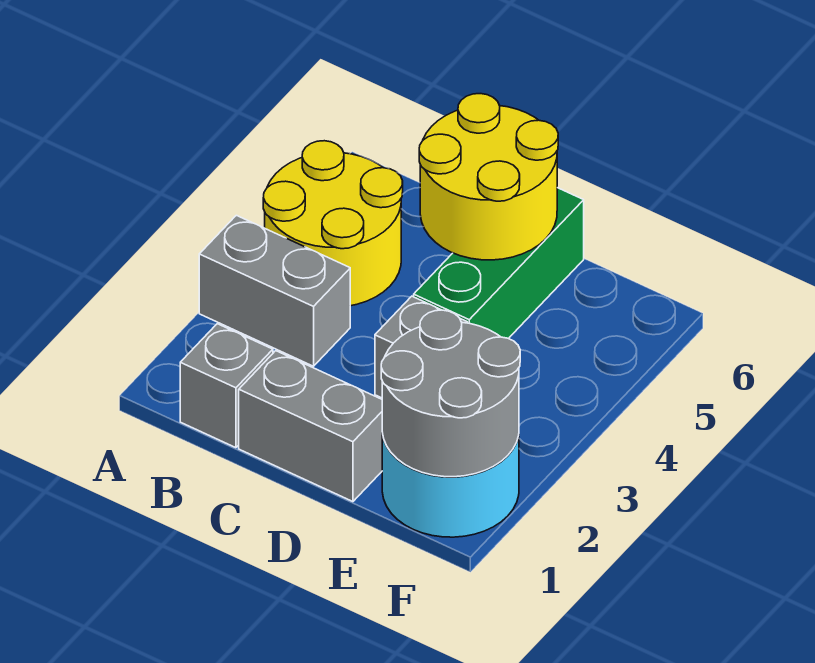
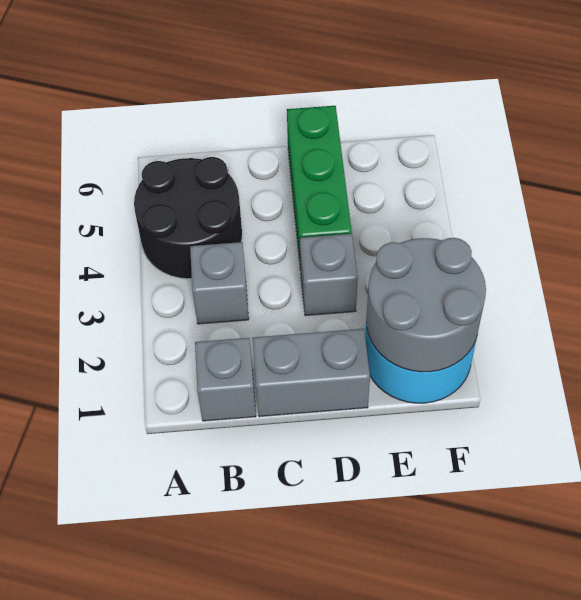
grey 1x2 brick [199,215,350,366] -> grey 1x1 brick [190,242,249,324]
yellow 2x2 round brick [263,141,403,306] -> black 2x2 round brick [134,157,242,279]
yellow 2x2 round brick [419,94,558,260] -> none

